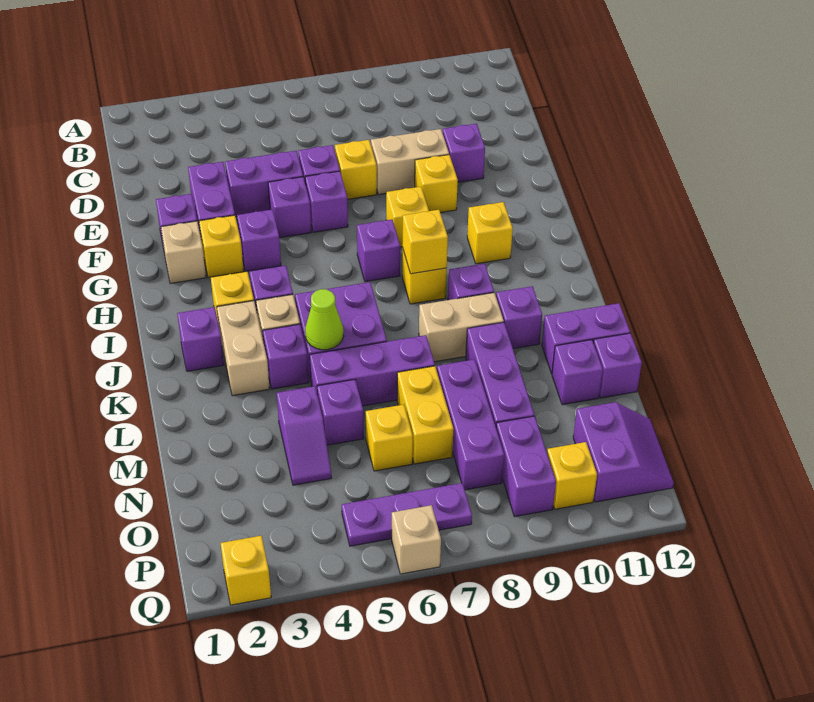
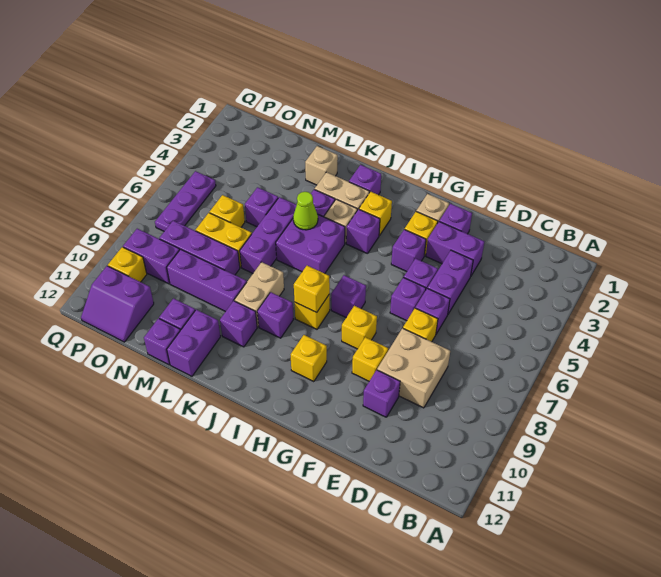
tan 1x2 brick [371,129,449,195] -> tan 2x2 brick [377,328,450,408]
purple 1x2 slope [277,386,332,485] -> none
yellow 1x1 brick [221,536,271,605] -> none
tan 1x1 brick [392,505,441,574] -> tan 1x1 brick moved to [305,146,338,185]

